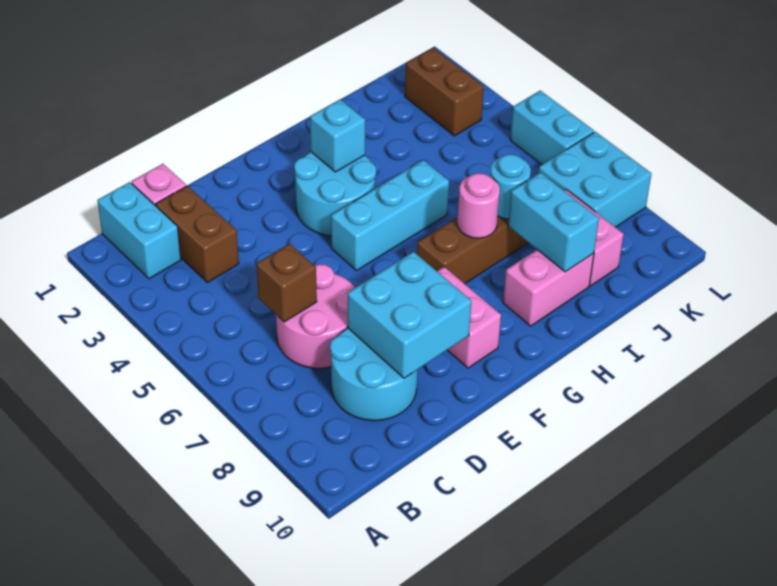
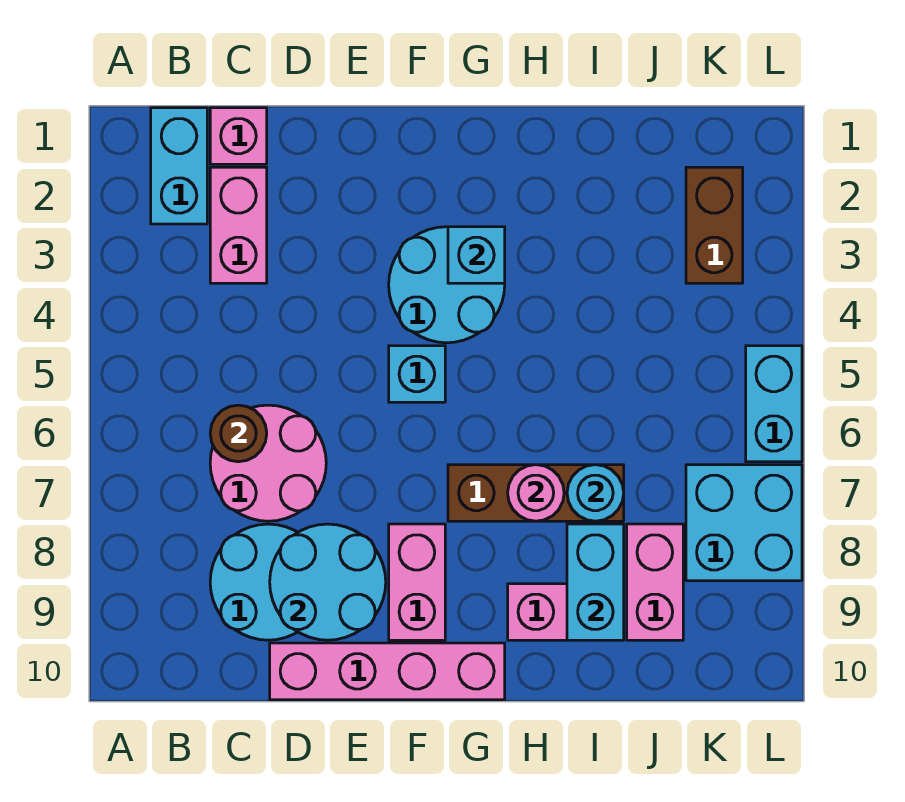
brown 1x2 brick [156,186,239,283] -> pink 1x2 brick [210,167,267,283]
brown 1x1 brick [257,243,317,322] -> brown 1x1 round brick [210,405,267,462]
cyan 2x2 brick [348,252,471,378] -> cyan 2x2 round brick [270,524,386,640]
none -> pink 1x4 brick [270,643,505,700]
cyan 1x3 brick [331,160,449,270] -> cyan 1x1 brick [389,346,445,402]

